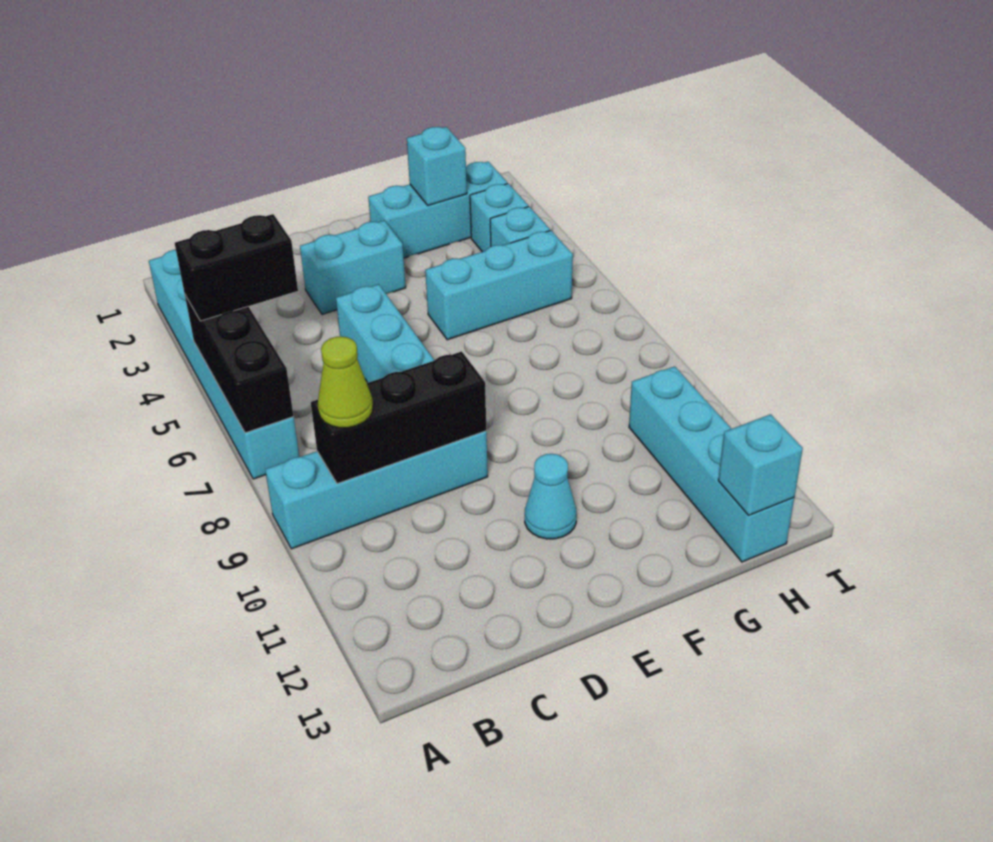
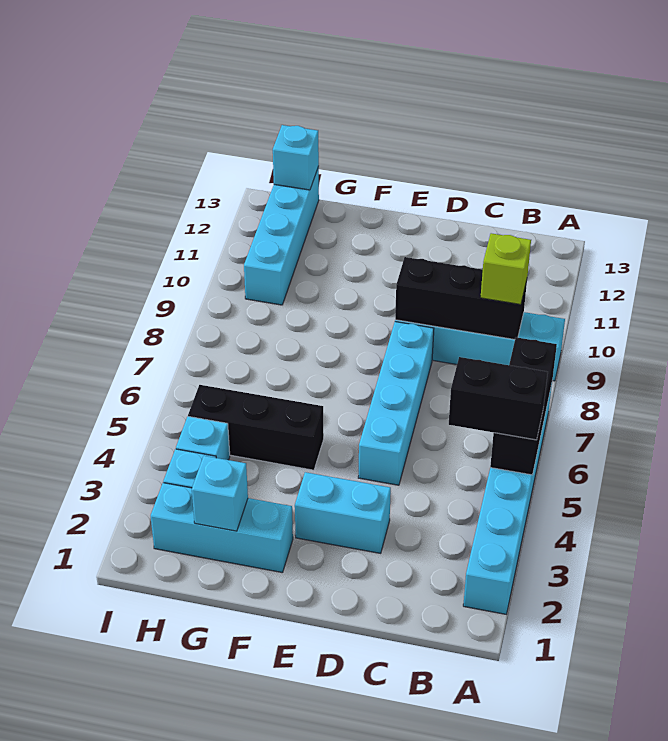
lime 1x1 cone [318,336,373,428] -> lime 1x1 brick [481,233,531,304]
cyan 1x1 cone [525,454,577,539] -> none
cyan 1x3 brick [425,230,573,340] -> black 1x3 brick [188,385,324,470]

